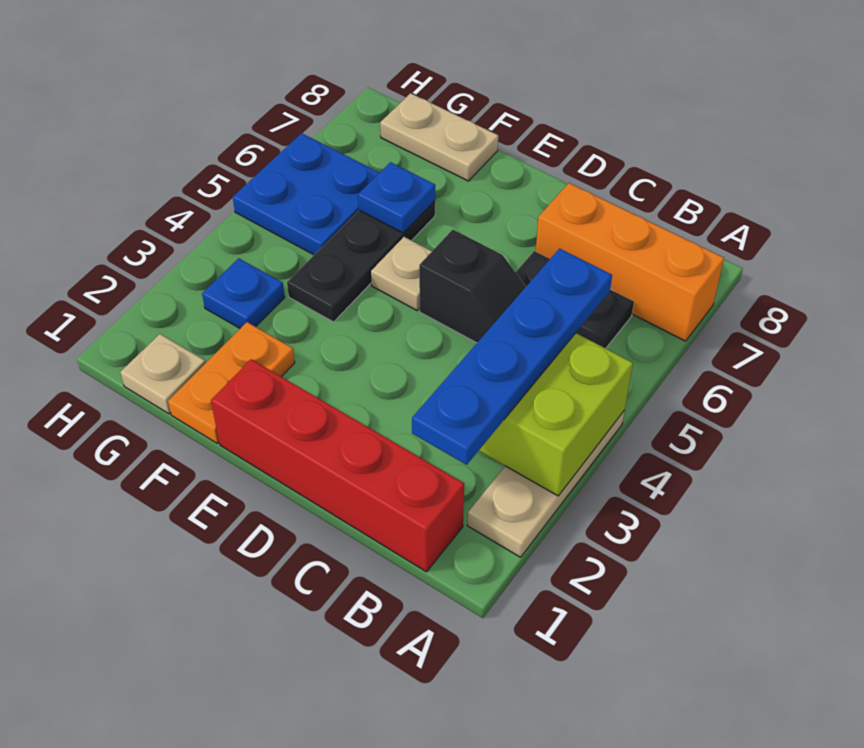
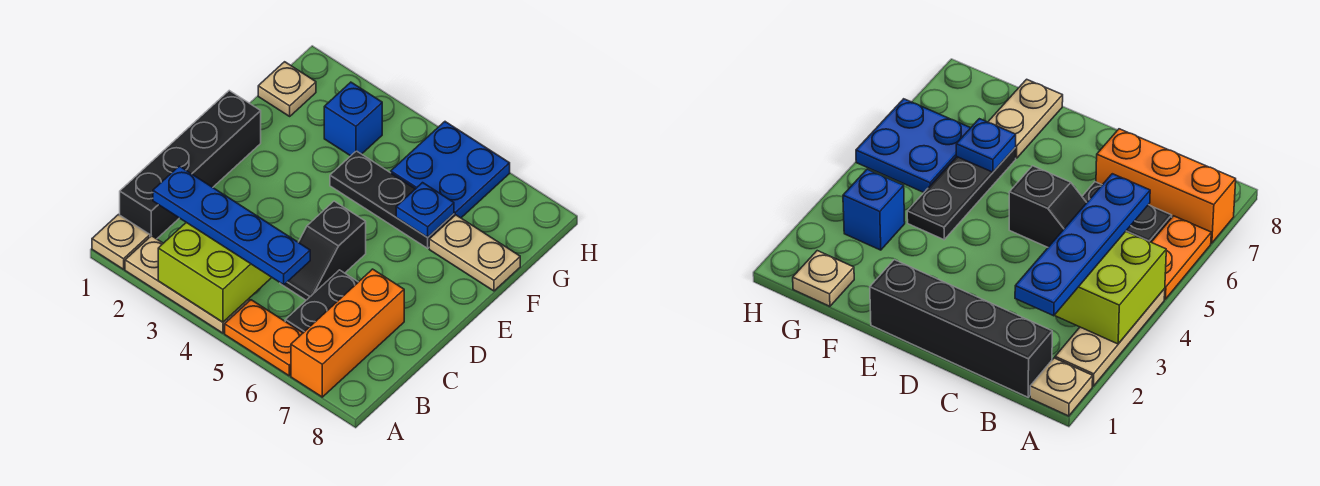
red 1x4 brick [211,359,464,572] -> black 1x4 brick [120,91,261,239]
tan 1x1 plate [371,237,432,310] -> tan 1x1 plate moved to [92,215,150,269]
orange 1x2 plate [168,322,295,443] -> orange 1x2 plate moved to [225,300,303,376]
tan 1x2 plate [380,93,498,181] -> tan 1x2 plate turned to [429,215,520,291]
blue 1x1 plate [202,258,285,328] -> blue 1x1 brick [324,82,382,156]

